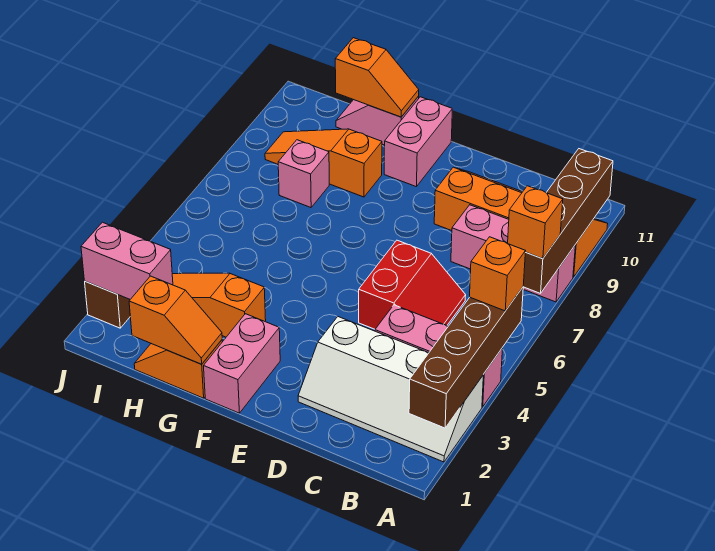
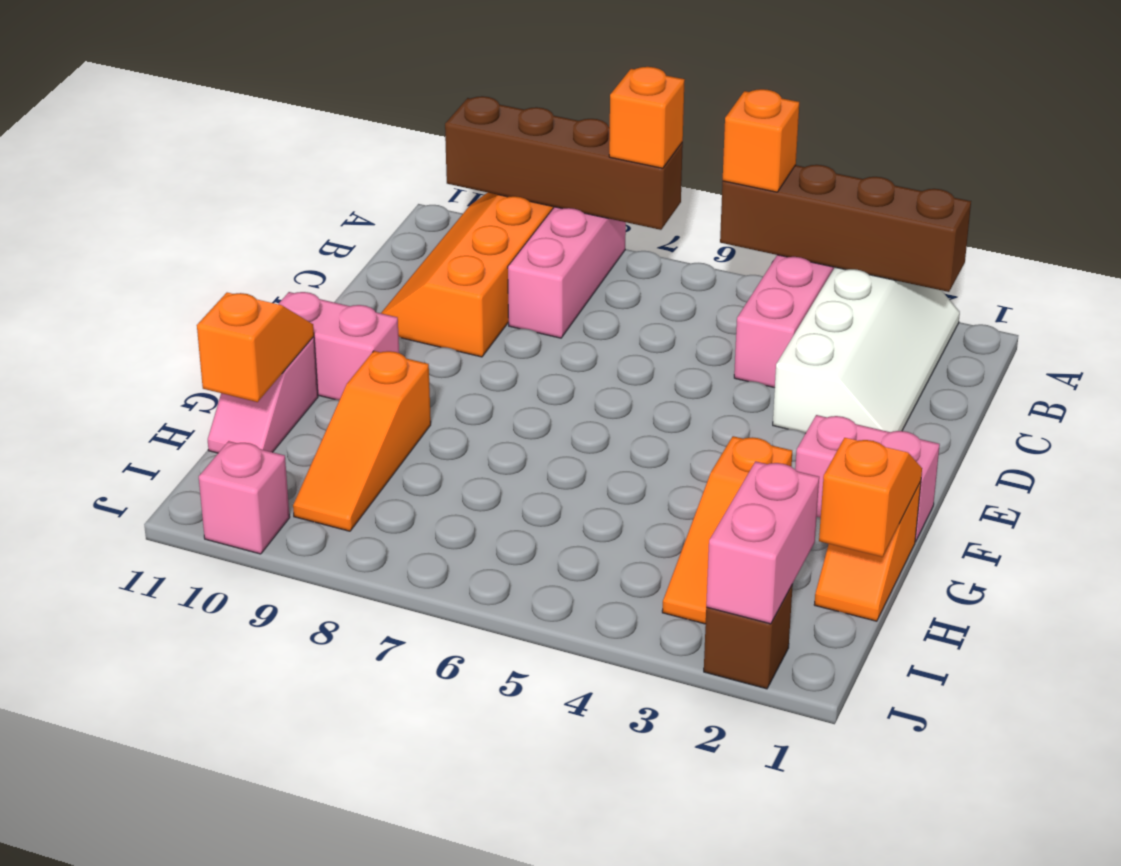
red 2x2 slope [359,240,466,329] -> none
pink 1x1 brick [278,140,329,207] -> pink 1x1 brick moved to [199,441,290,554]

